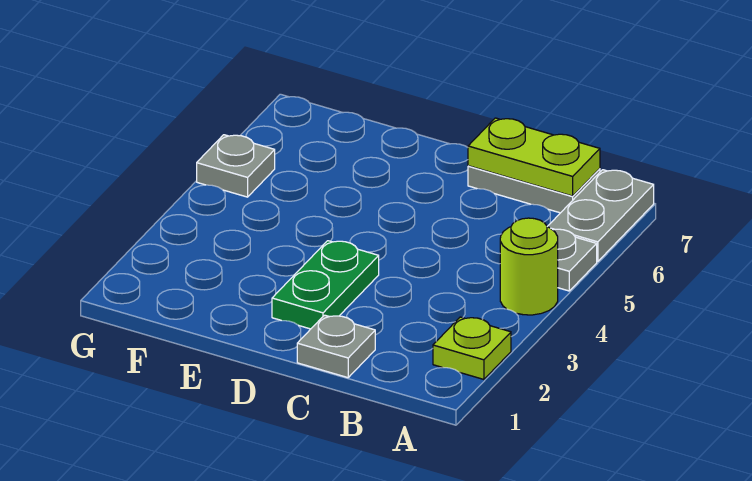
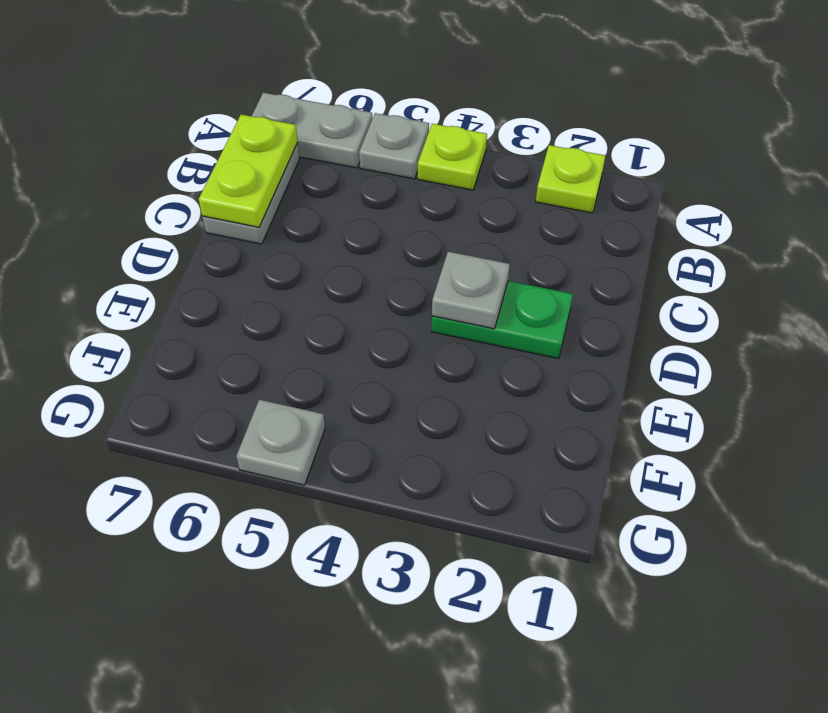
lime 1x1 round brick [500,218,558,315] -> lime 1x1 plate [418,124,487,190]
grey 1x1 plate [297,315,375,378] -> grey 1x1 plate moved to [432,252,510,329]

